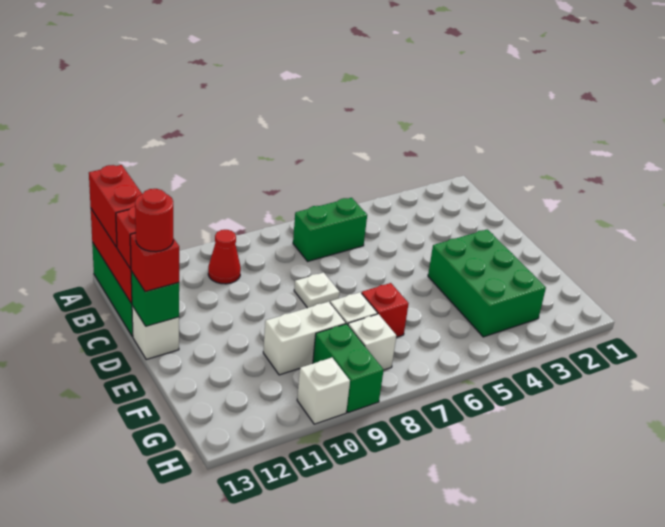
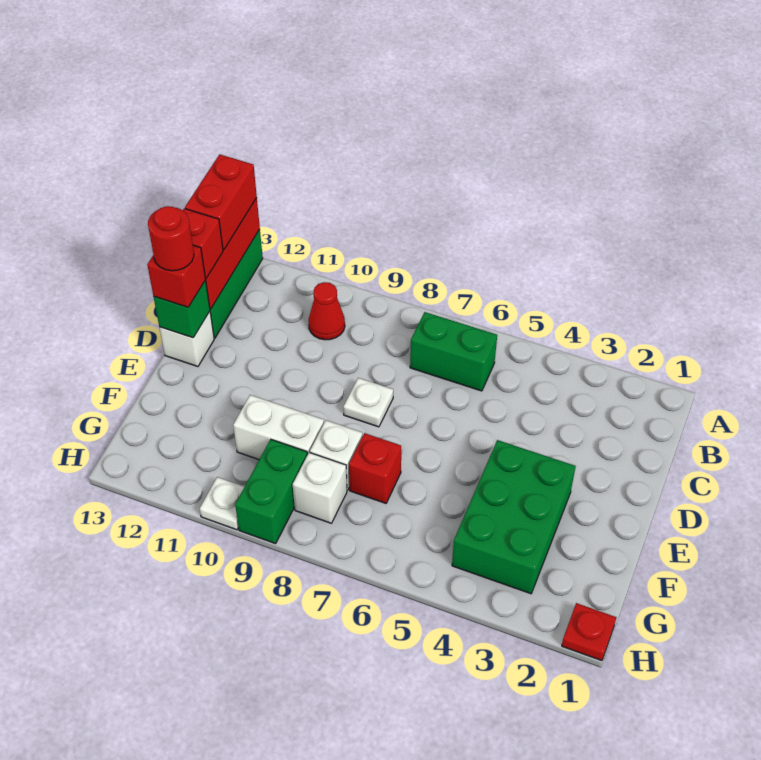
none -> red 1x1 plate [562,603,617,661]
white 1x1 brick [297,358,350,424] -> white 1x1 plate [200,477,244,530]

